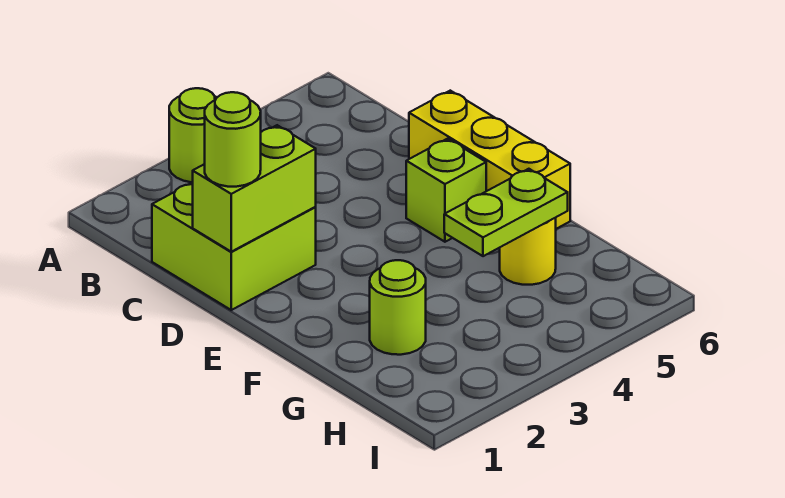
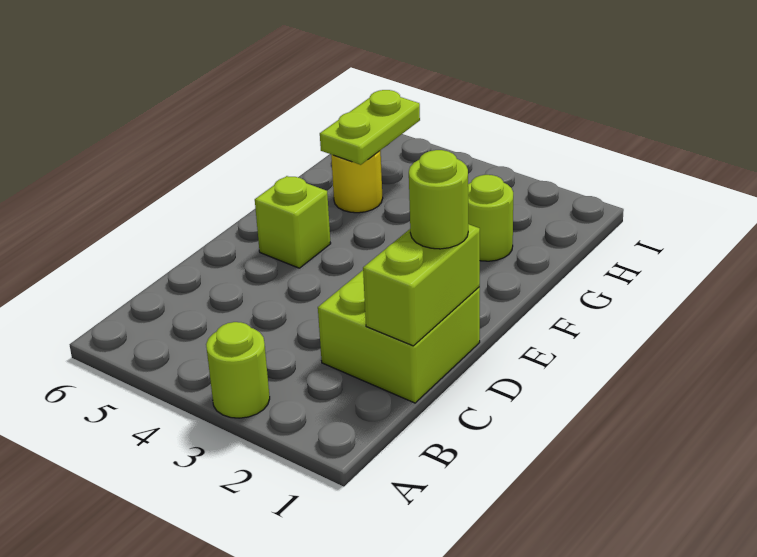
lime 1x2 brick [193,125,316,252] -> lime 1x2 brick turned to [363,224,480,346]
yellow 1x3 brick [409,91,570,229] -> none
lime 1x2 plate [444,169,568,256] -> lime 1x2 plate turned to [320,90,420,165]

